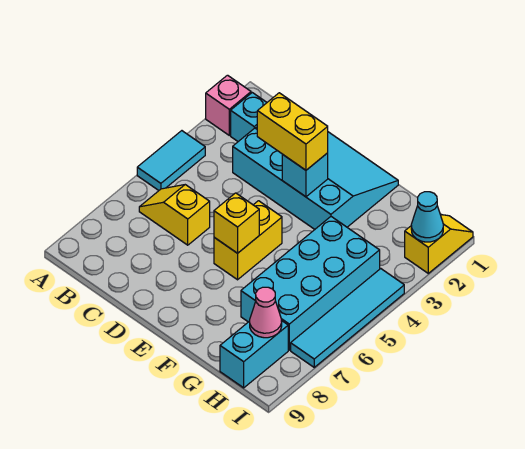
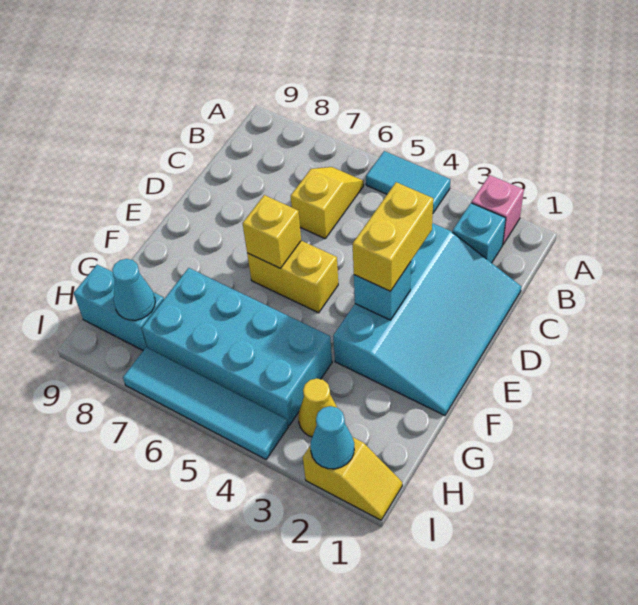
none -> yellow 1x1 cone [298,378,337,437]
pink 1x1 cone [250,287,282,338] -> cyan 1x1 cone [112,259,155,320]

